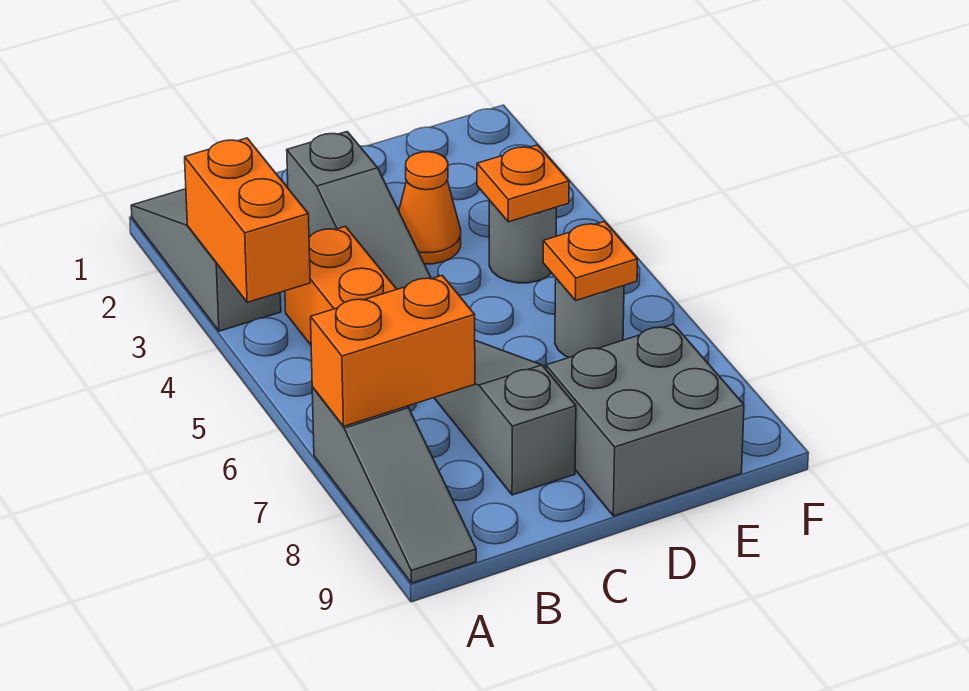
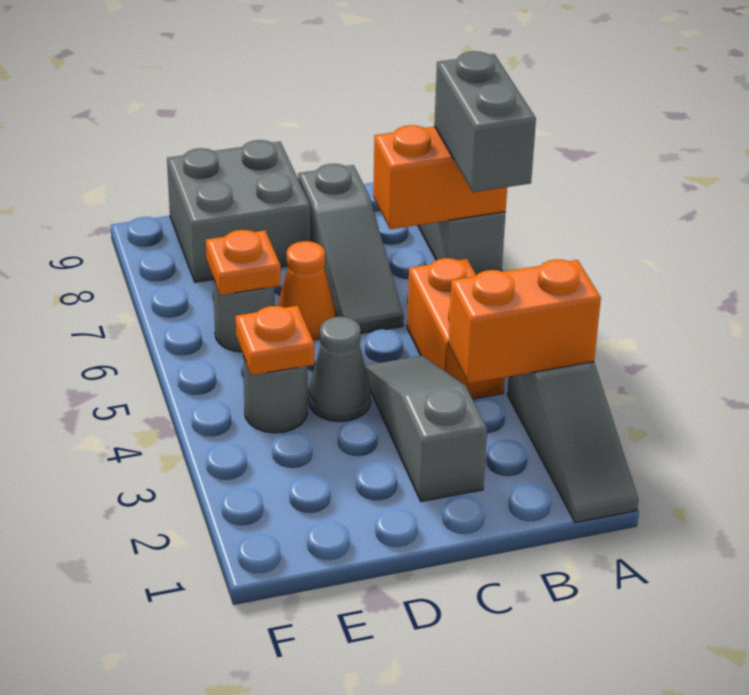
orange 1x2 brick [185,138,310,302] -> orange 1x2 brick turned to [448,259,601,383]
none -> grey 1x2 brick [434,51,536,192]
orange 1x1 cone [399,152,461,264] -> orange 1x1 cone moved to [278,241,336,341]
none -> grey 1x1 cone [308,317,371,422]

